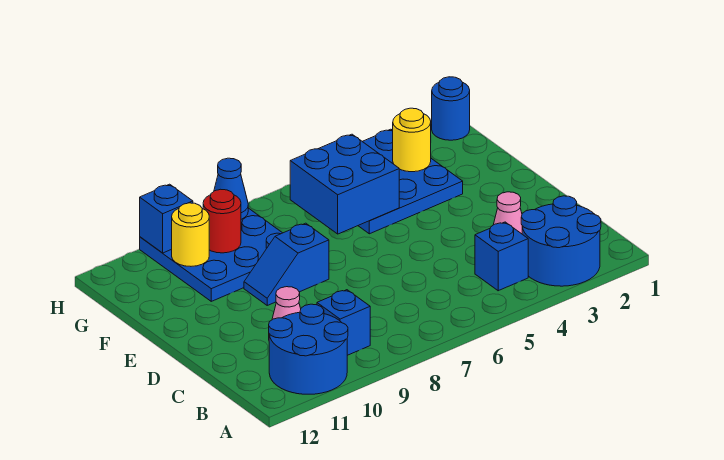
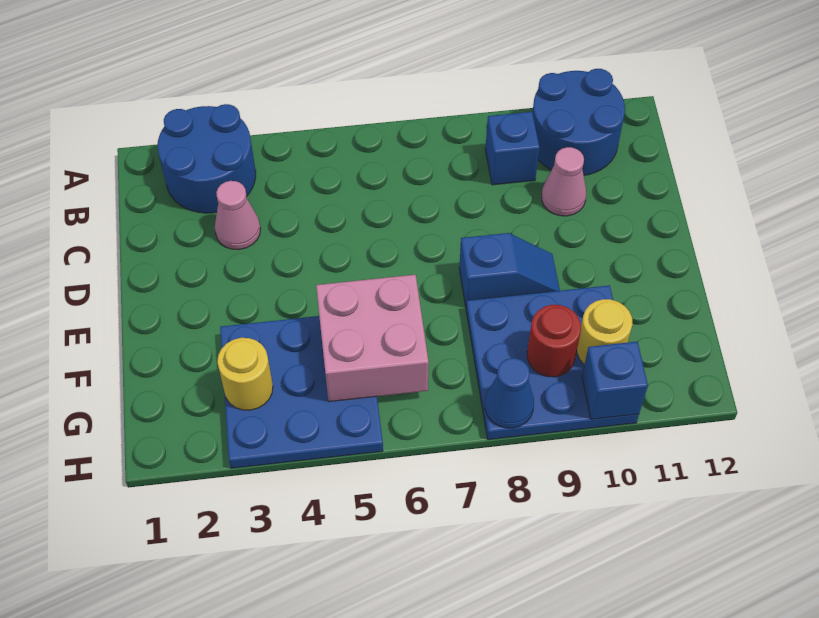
blue 1x1 brick [475,222,528,291] -> none
blue 2x2 brick [290,134,399,234] -> pink 2x2 brick [316,275,429,402]
blue 1x1 round brick [432,77,470,140] -> none

